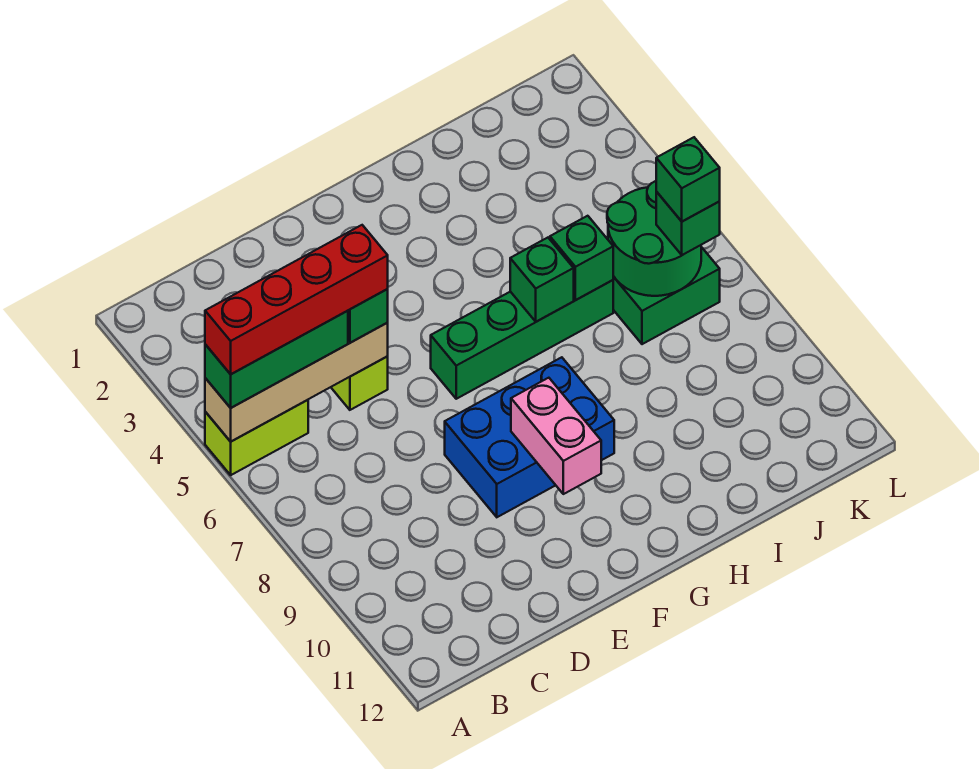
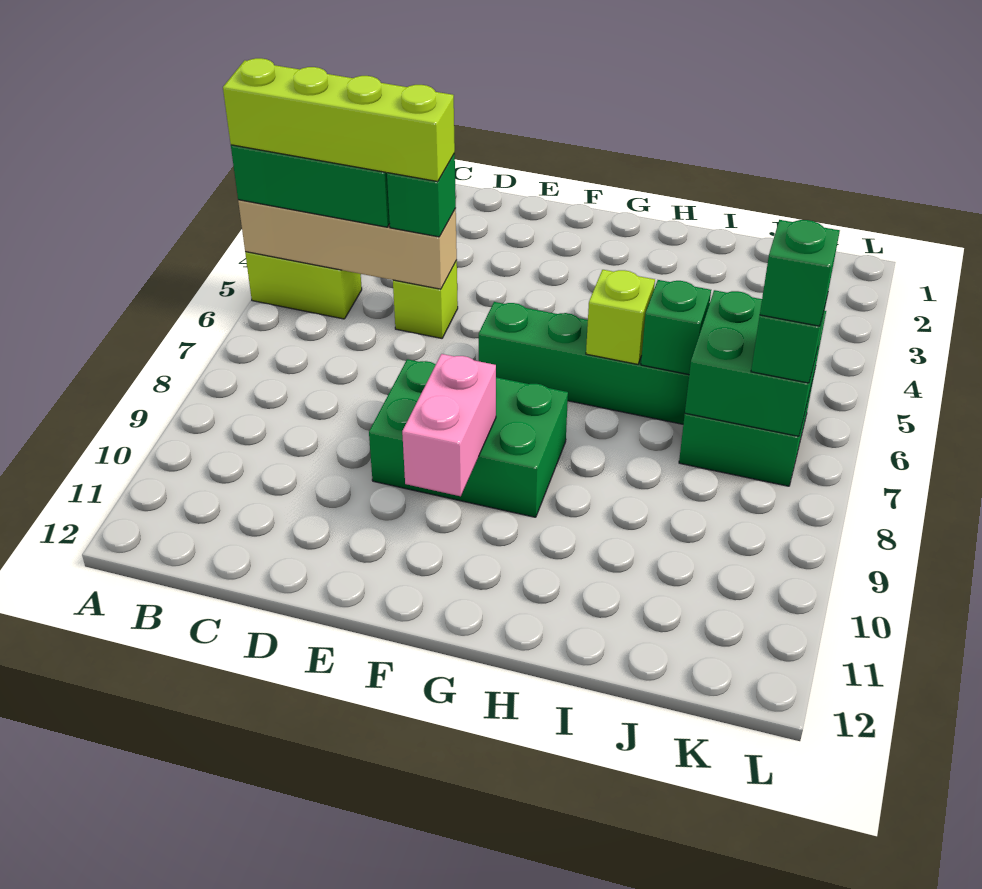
red 1x4 brick [205,225,388,374] -> lime 1x4 brick [223,58,455,181]
blue 2x3 brick [445,357,614,517] -> green 2x3 brick [369,359,568,517]
green 1x1 brick [510,238,574,322] -> lime 1x1 brick [586,270,655,364]
green 2x2 round brick [607,181,701,296] -> green 2x2 brick [685,290,826,436]

